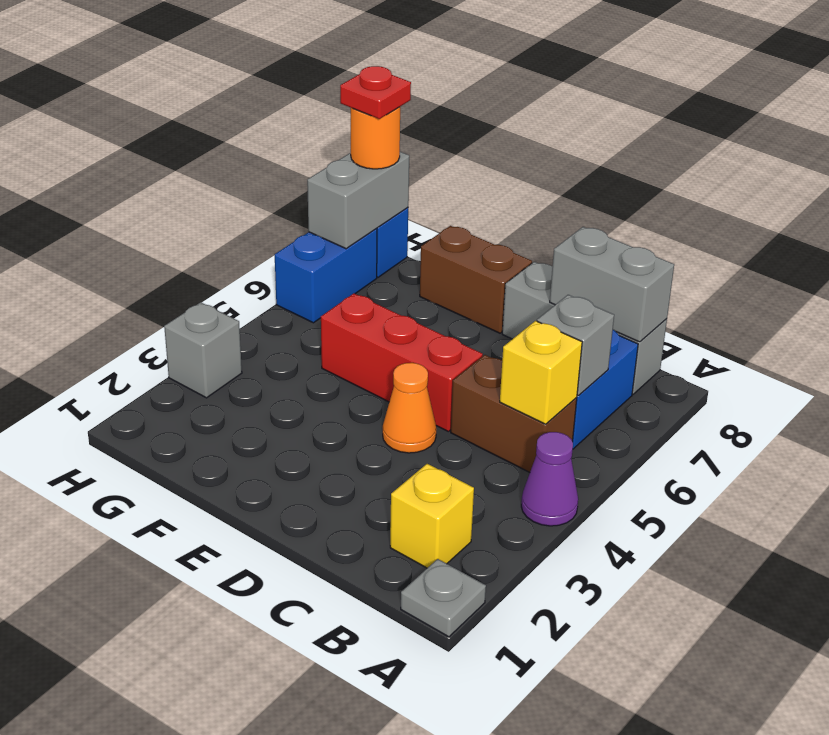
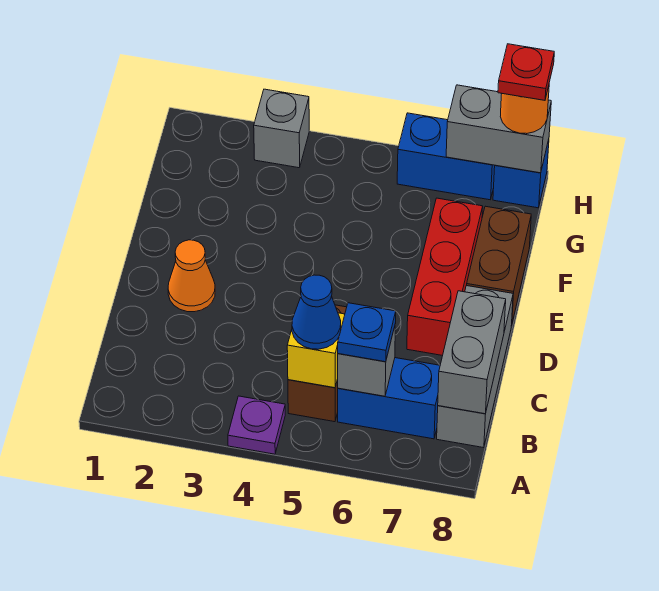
grey 1x1 plate [401,559,486,637] -> none
purple 1x1 cone [521,432,578,526] -> purple 1x1 plate [228,396,285,454]
yellow 1x1 brick [390,464,474,568] -> none
none -> blue 1x1 cone [292,275,341,349]
none -> blue 1x1 plate [338,303,396,362]
orange 1x1 cone [383,363,436,453] -> orange 1x1 cone moved to [168,240,215,312]
red 1x3 brick [321,294,483,431] -> red 1x3 brick moved to [407,198,483,356]

